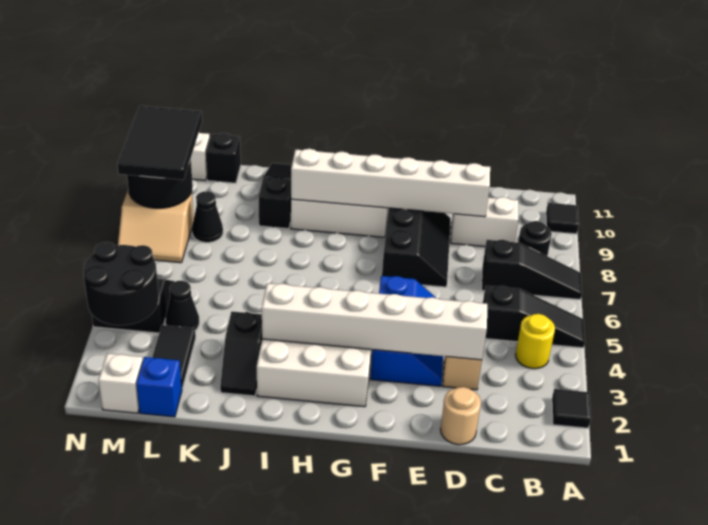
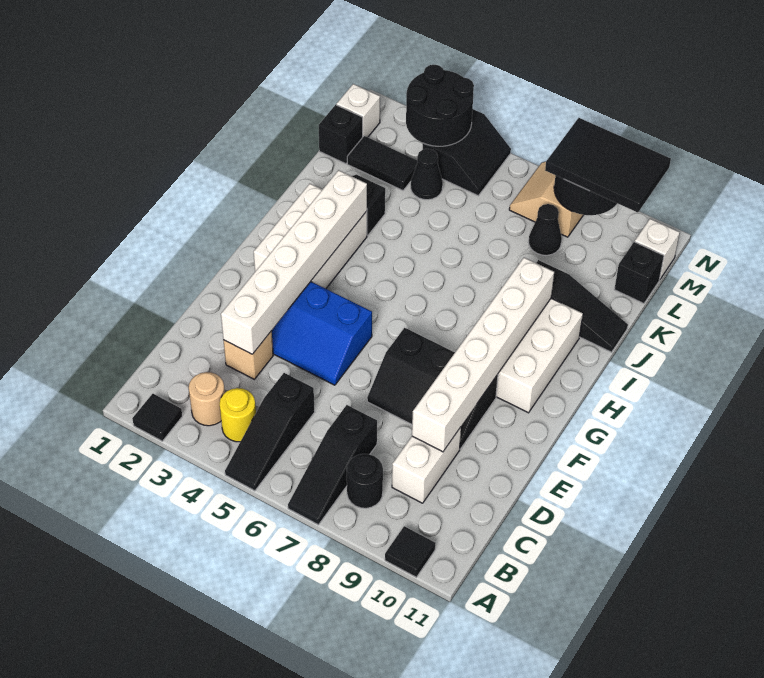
tan 1x1 round brick [441,387,481,445] -> tan 1x1 round brick moved to [189,372,225,426]
blue 1x1 brick [136,357,182,417] -> black 1x1 brick [319,105,363,164]

